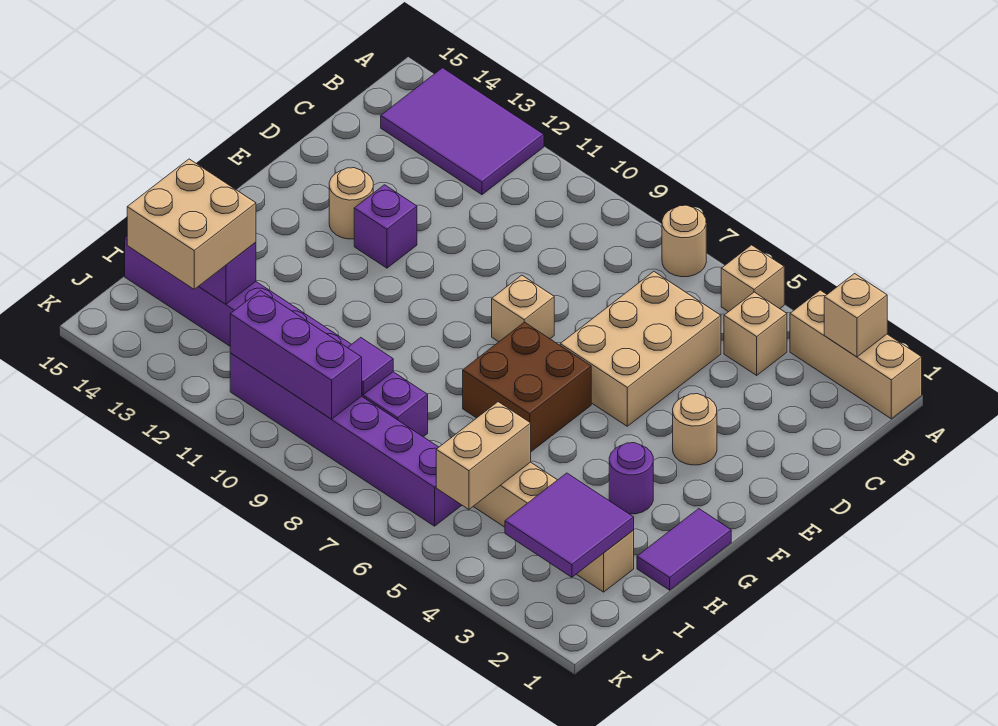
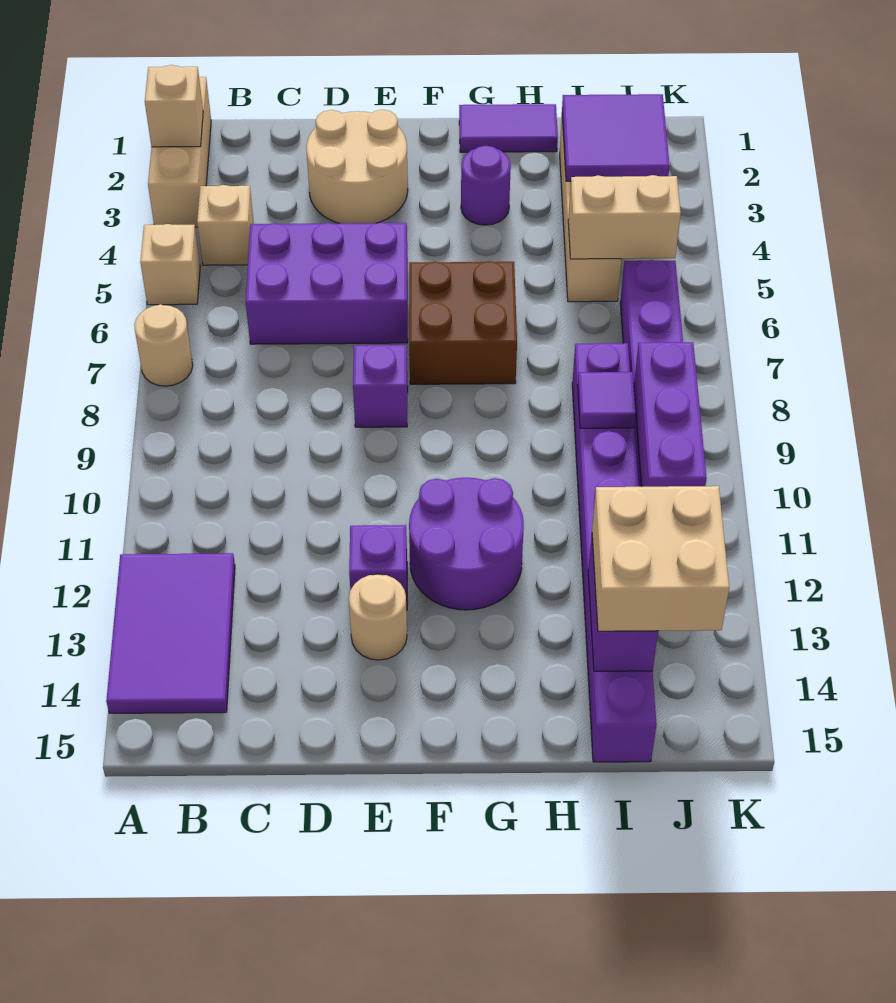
tan 2x3 brick [560,272,721,426] -> purple 2x3 brick [246,222,408,344]
tan 1x1 round brick [673,394,717,465] -> tan 2x2 round brick [306,110,408,223]
tan 1x1 brick [492,275,554,342] -> purple 1x1 brick [353,345,408,427]
none -> purple 2x2 round brick [409,478,524,610]

